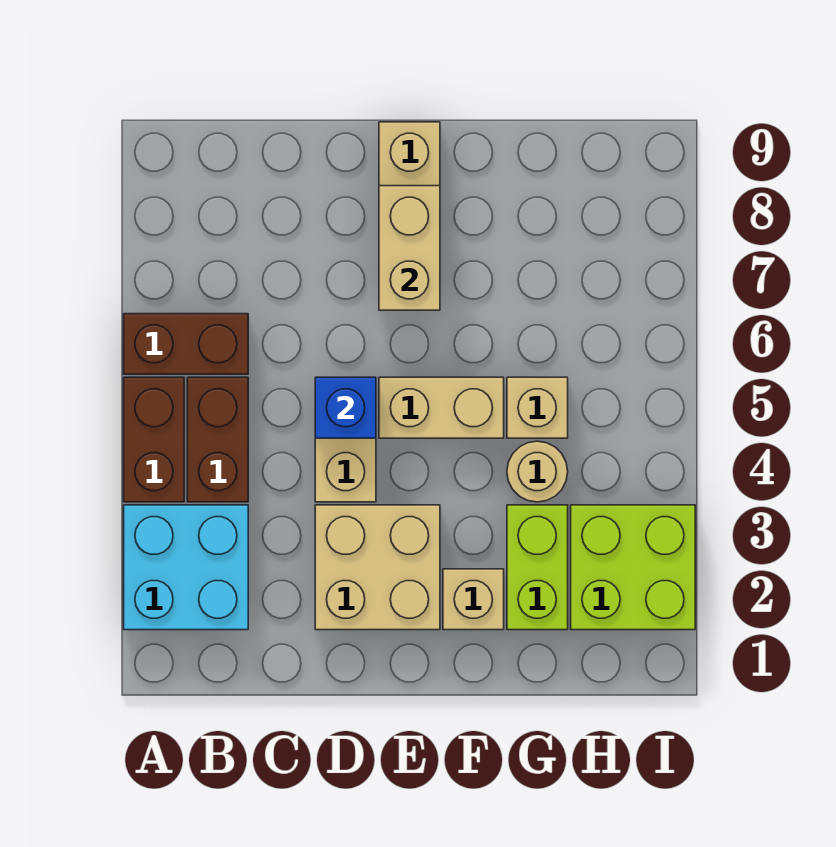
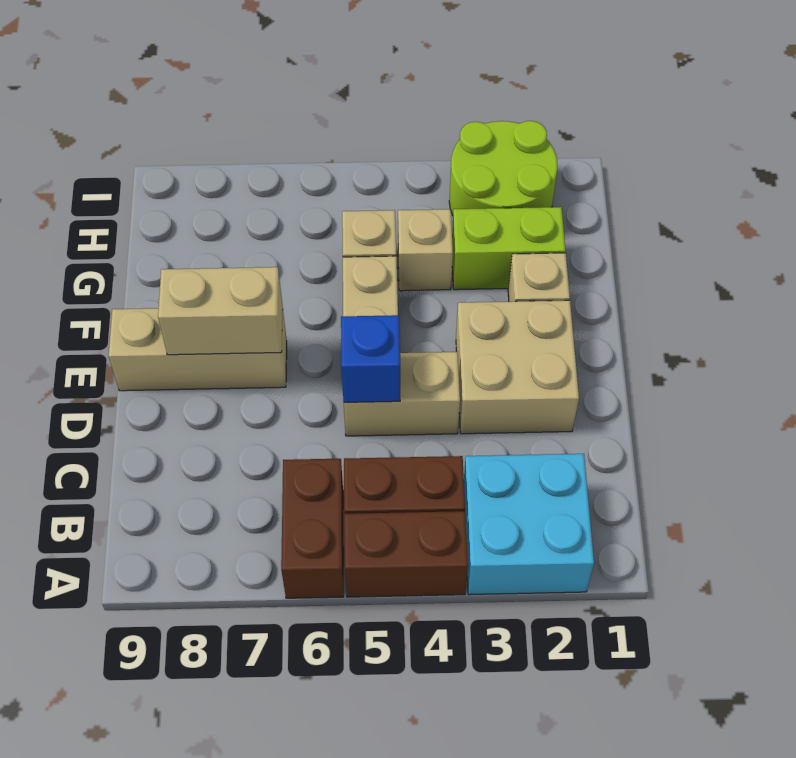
tan 1x1 round brick [507,441,568,502] -> tan 1x1 brick [398,209,453,291]
lime 2x2 brick [571,505,695,630] -> lime 2x2 round brick [449,121,557,215]

